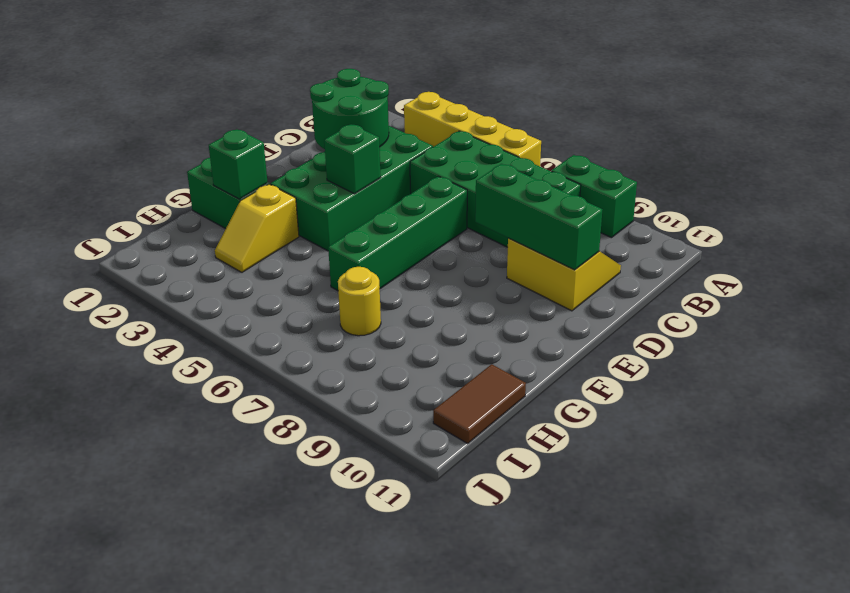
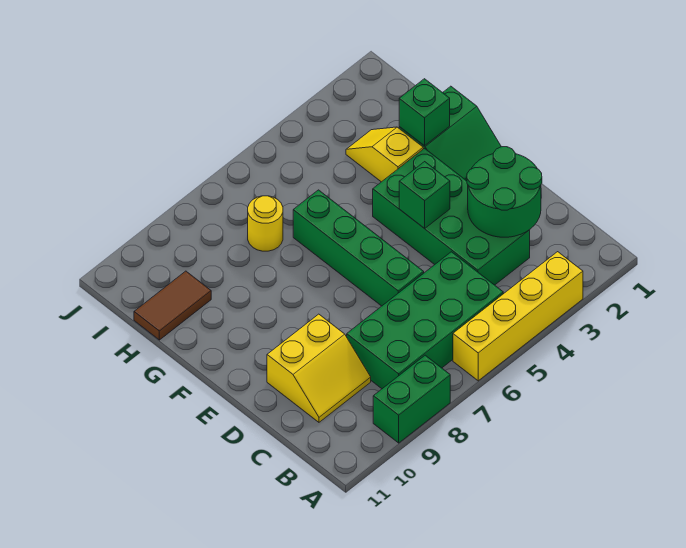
green 1x3 brick [475,164,602,270] -> none
brown 1x2 tile [433,364,526,443] -> brown 1x2 tile turned to [134,271,211,340]

